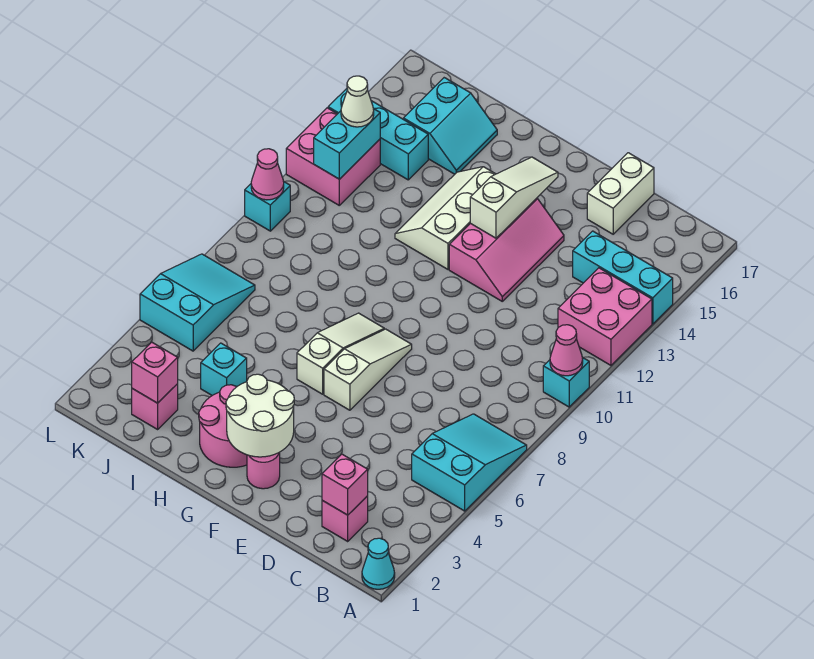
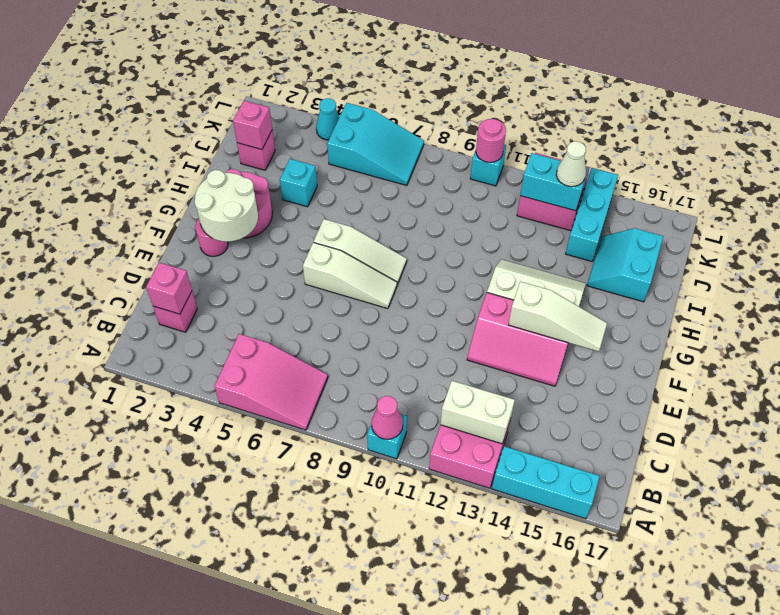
cyan 1x1 cone [362,538,395,589] -> cyan 1x1 cone moved to [316,98,339,140]
cyan 2x3 slope [412,414,527,511] -> pink 2x3 slope [215,334,328,430]
cyan 1x3 brick [573,231,673,324] -> cyan 1x3 brick turned to [492,446,600,519]
white 1x2 brick [587,153,654,234] -> white 1x2 brick moved to [441,381,515,444]
cyan 2x2 slope [403,78,497,174] -> cyan 2x2 slope turned to [587,228,663,302]
pink 1x1 cone [251,149,284,200] -> pink 1x1 round brick [476,119,506,162]

